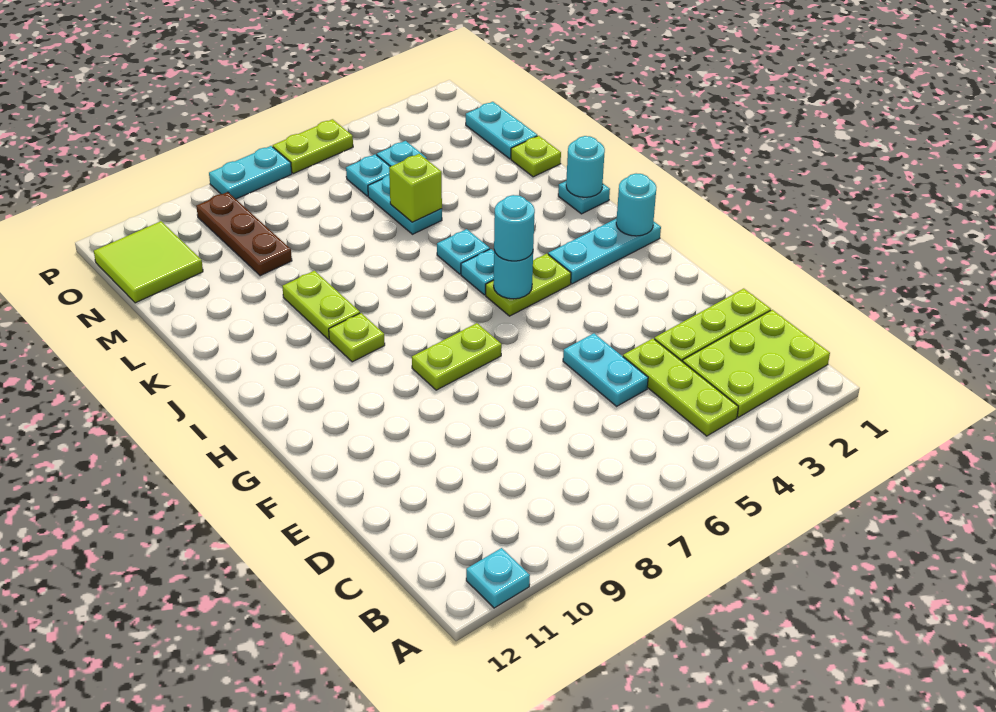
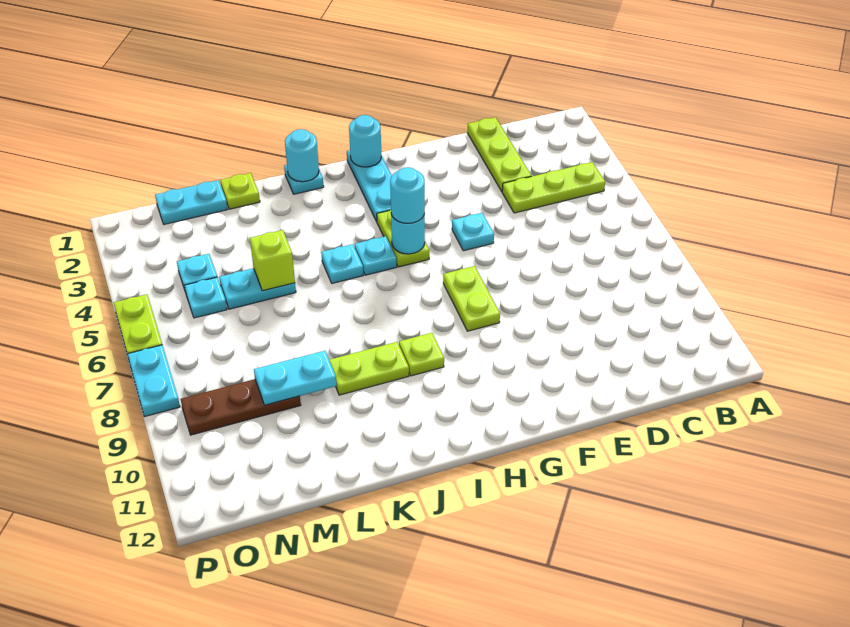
cyan 1x1 plate [466,548,530,608] -> cyan 1x1 plate moved to [452,213,494,251]
lime 2x3 plate [683,310,830,417] -> none
cyan 1x2 plate [563,333,648,406] -> cyan 1x2 plate moved to [254,351,337,405]
lime 2x2 tile [94,221,203,303] -> none

